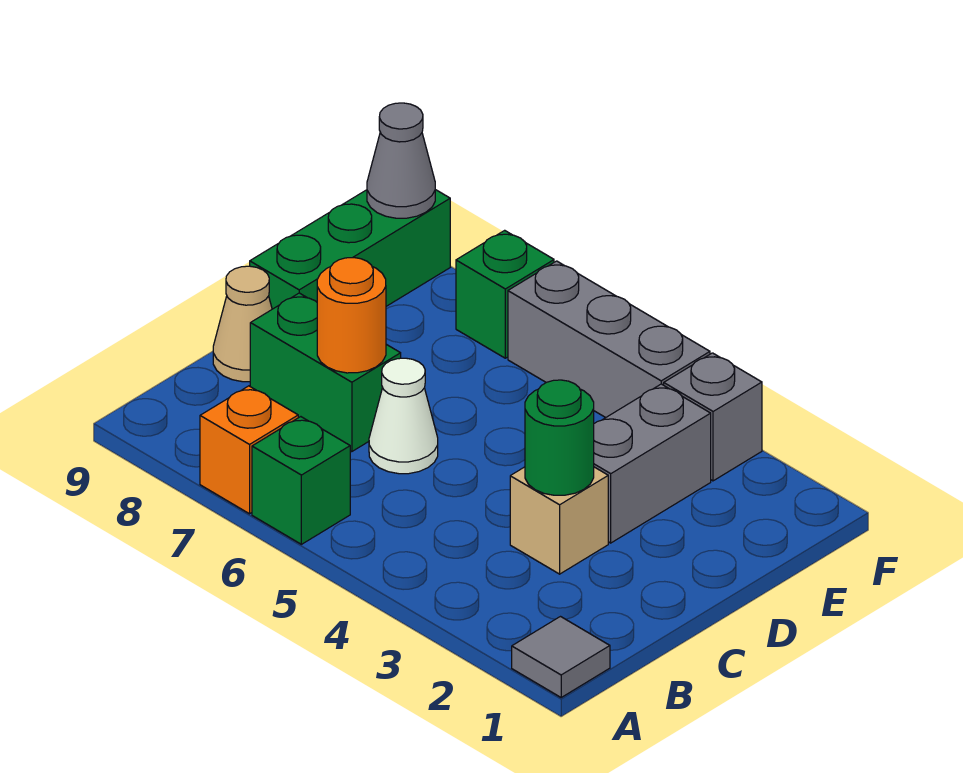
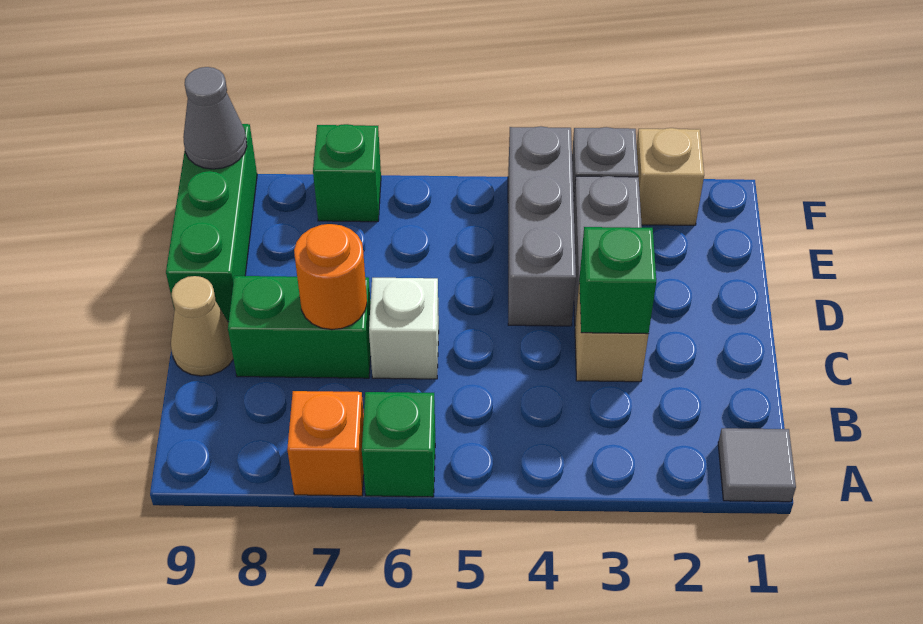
green 1x1 round brick [525,380,594,495] -> green 1x1 brick [579,227,656,334]
white 1x1 cone [369,358,438,474] -> white 1x1 brick [369,278,439,379]
none -> tan 1x1 brick [637,128,704,225]
grey 1x3 brick [508,261,710,418] -> grey 1x3 brick turned to [508,126,576,326]

